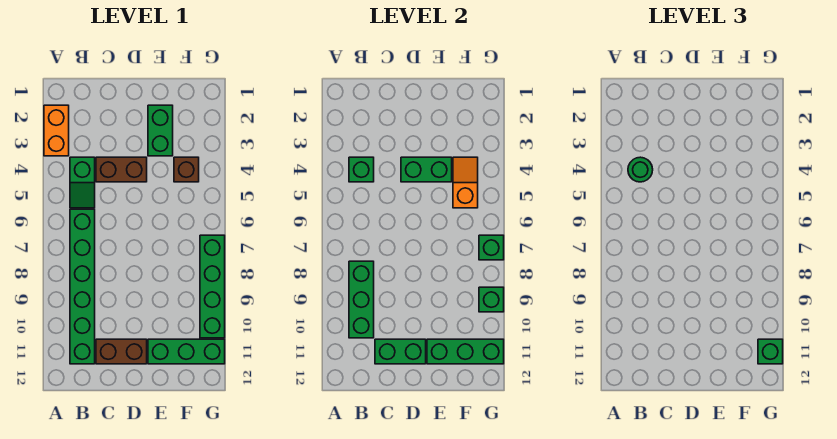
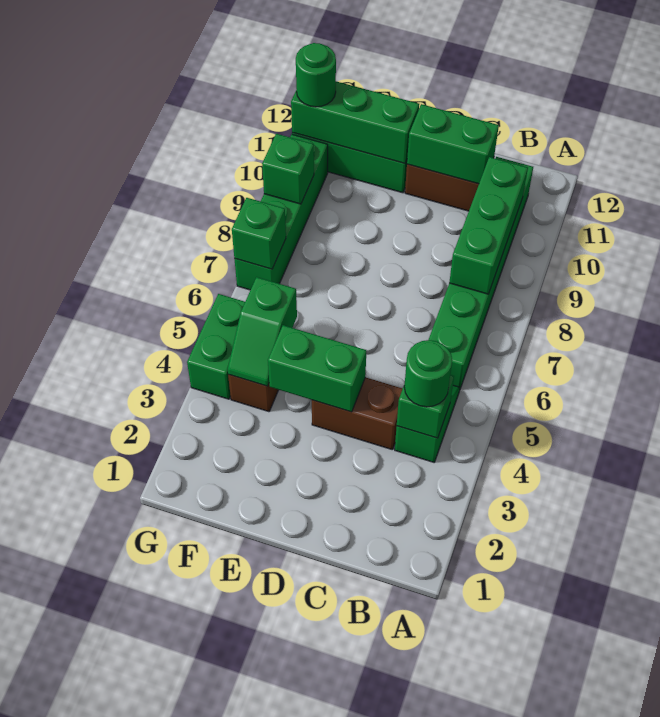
orange 1x2 brick [44,105,69,156] -> none
green 1x2 brick [148,105,173,156] -> green 1x2 brick moved to [187,294,245,399]
orange 1x2 slope [453,157,478,208] -> green 1x2 slope [228,277,297,386]
green 1x1 brick [758,339,783,364] -> green 1x1 round brick [296,43,336,107]

